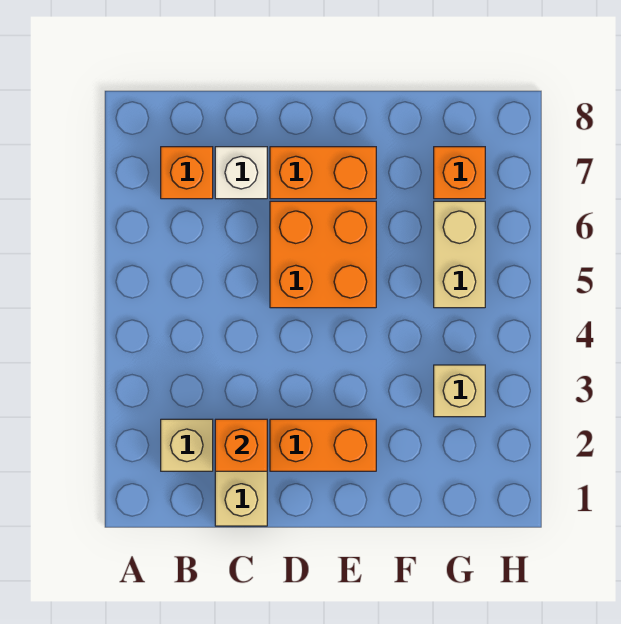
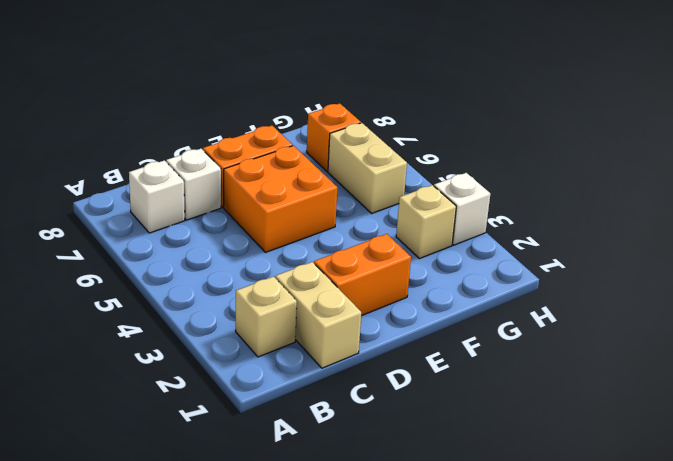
orange 1x1 brick [161,147,213,199] -> white 1x1 brick [129,160,185,233]
orange 1x1 brick [215,419,267,471] -> none
none -> white 1x1 brick [434,173,490,245]

